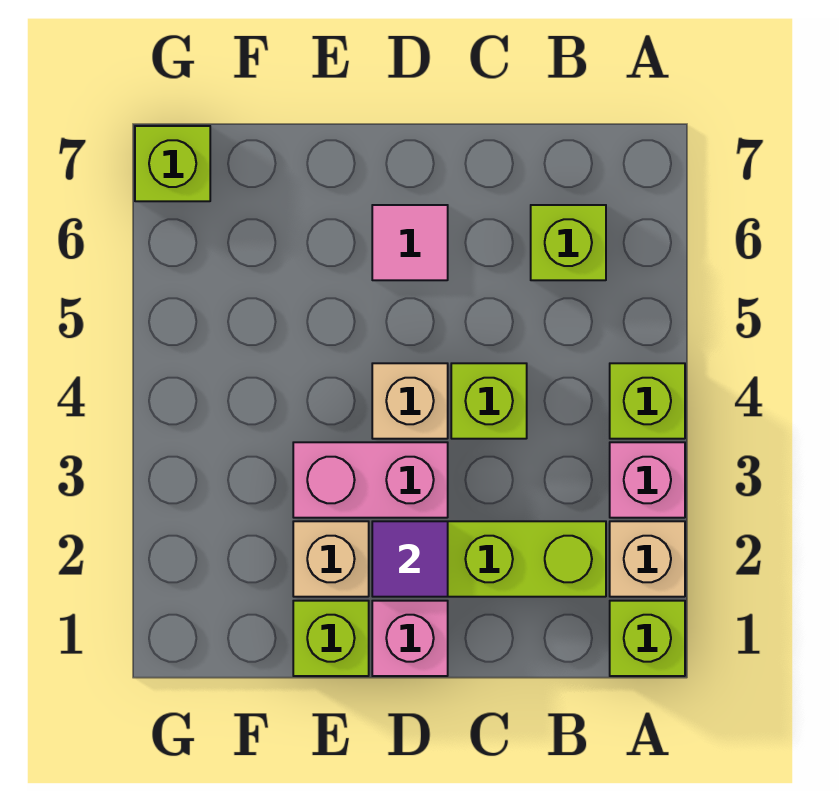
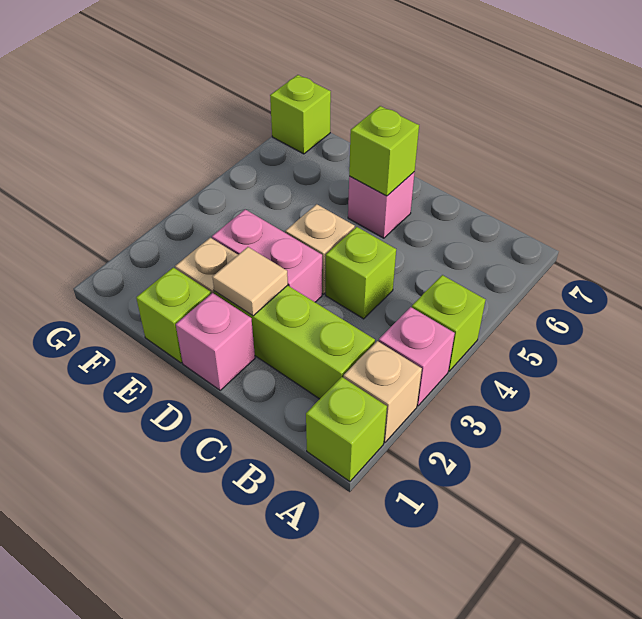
lime 1x1 brick [531,205,606,280] -> lime 1x1 brick moved to [349,106,419,196]
purple 1x1 tile [372,521,448,597] -> tan 1x1 tile [212,247,288,316]
pink 1x1 tile [372,205,448,280] -> pink 1x1 brick [348,172,415,238]

